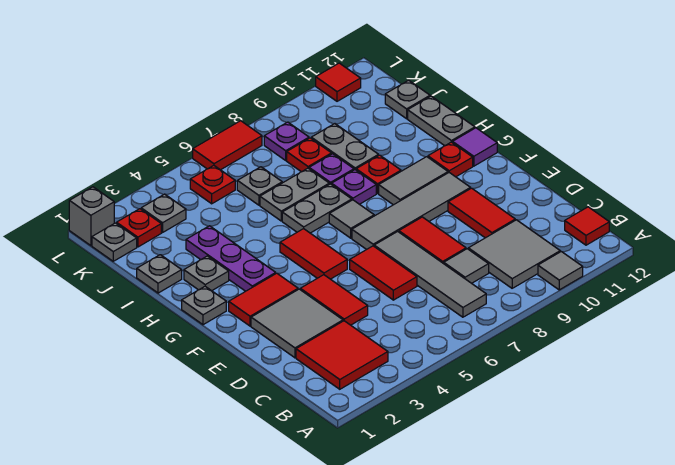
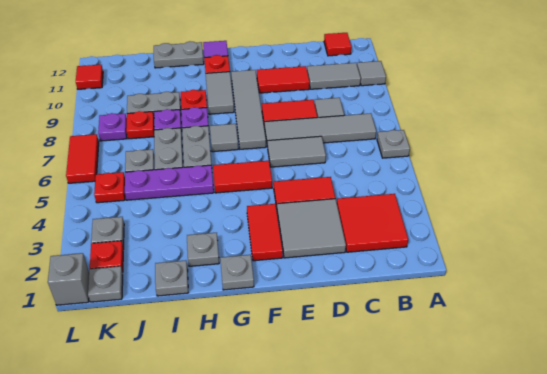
grey 2x2 tile [468,220,560,288] -> grey 1x2 tile [307,63,361,89]
red 1x2 tile [350,246,417,300] -> grey 1x2 tile [268,136,326,167]
purple 1x3 plate [186,226,276,291] -> purple 1x3 plate moved to [125,165,214,200]
grey 1x1 plate [385,80,430,119] -> grey 1x1 plate moved to [377,130,410,158]

